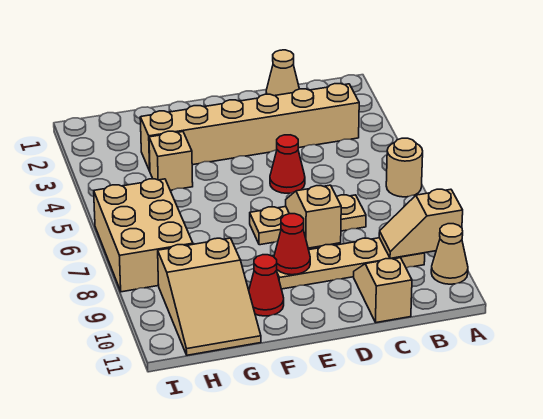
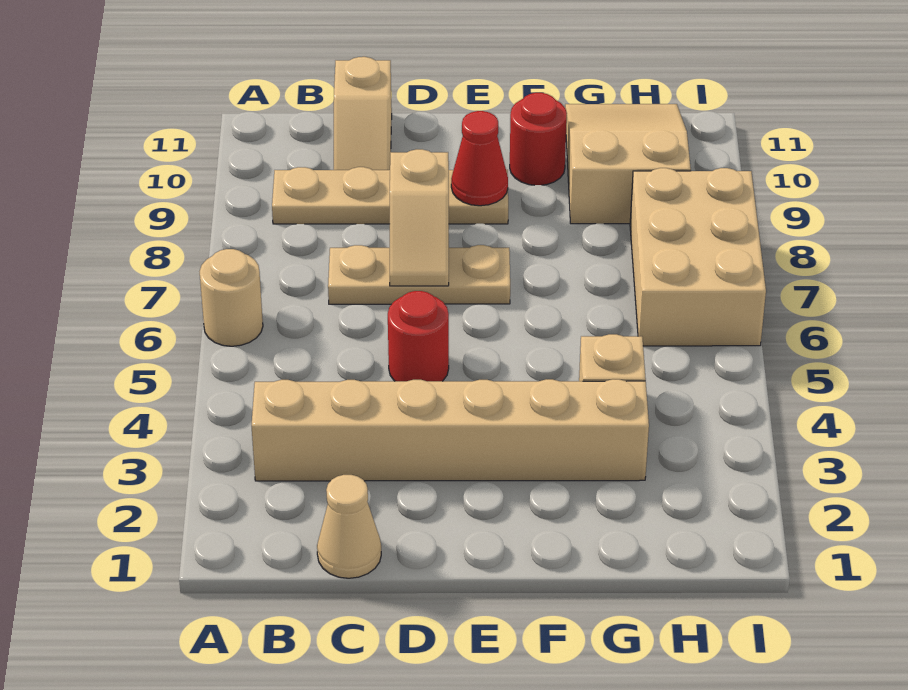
tan 1x2 slope [379,189,463,259] -> none
tan 1x1 cone [431,224,468,284] -> none
red 1x1 cone [270,135,305,193] -> red 1x1 round brick [388,291,449,381]
red 1x1 cone [249,255,284,316] -> red 1x1 round brick [510,93,567,185]

